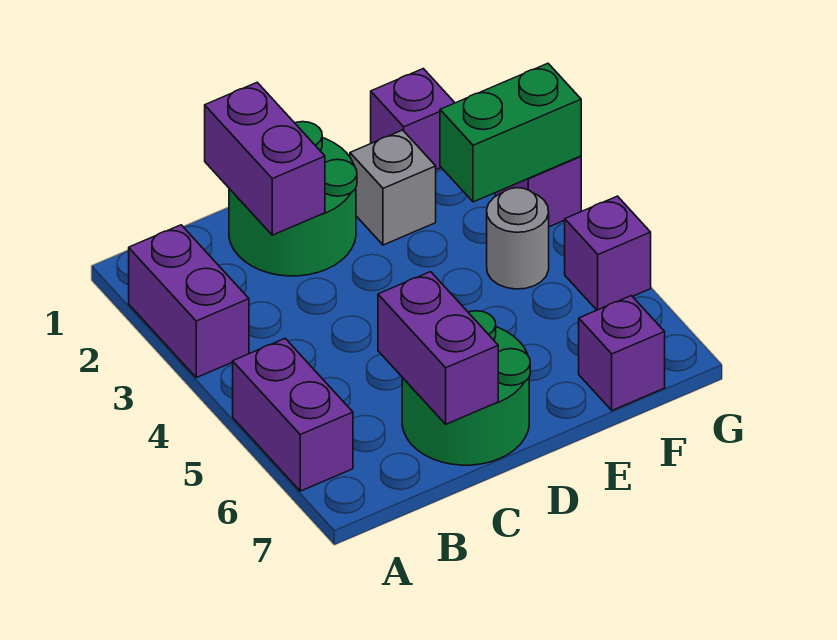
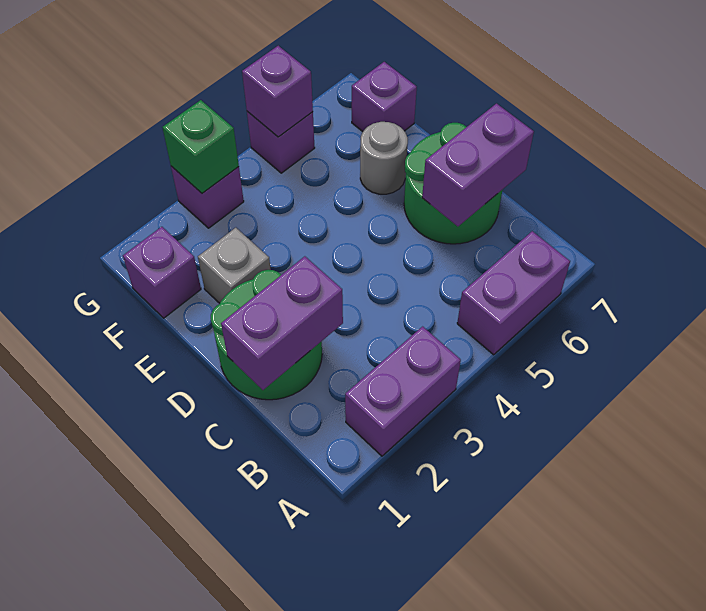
green 1x2 brick [440,63,581,202] -> green 1x1 brick [162,100,239,193]
grey 1x1 round brick [487,188,549,289] -> grey 1x1 round brick moved to [360,122,408,194]
none -> purple 1x1 brick [242,46,313,137]

